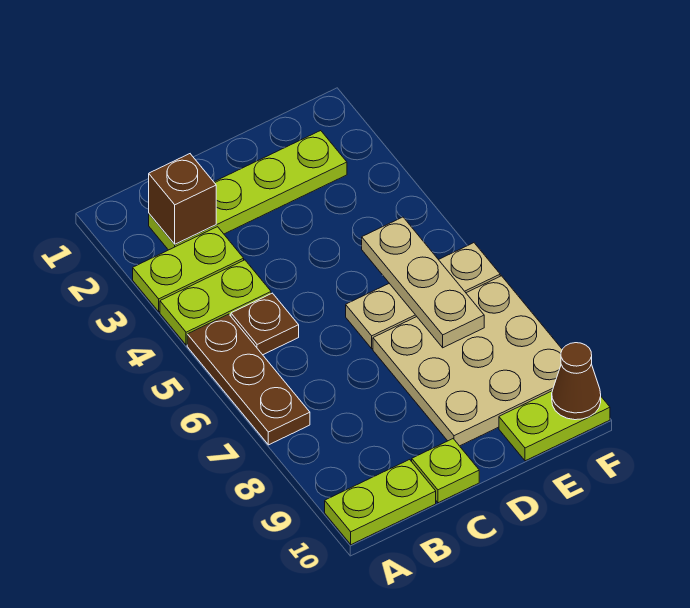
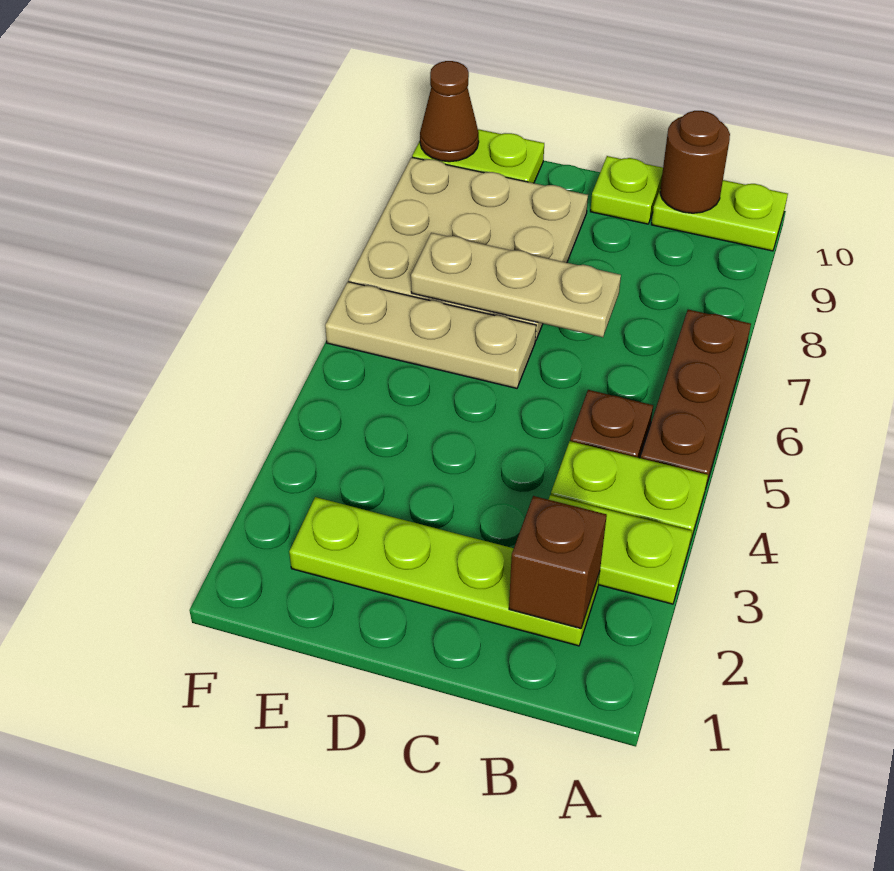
none -> brown 1x1 round brick [660,111,730,213]
tan 1x3 plate [362,217,484,348] -> tan 1x3 plate turned to [411,233,621,337]

